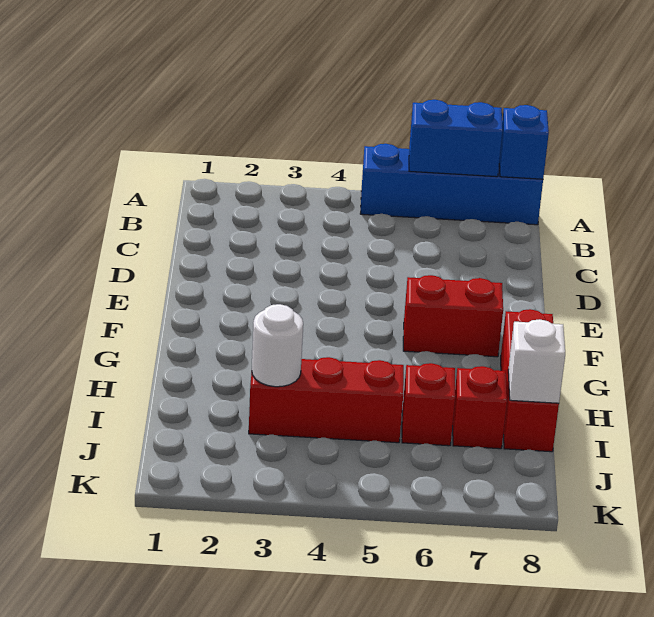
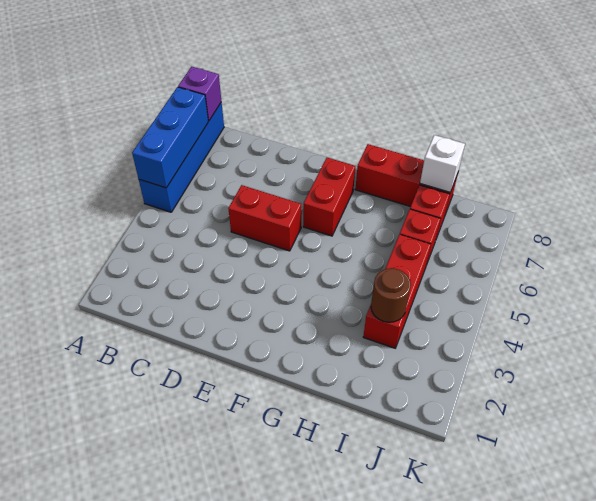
blue 1x2 brick [409,100,503,177] -> blue 1x3 brick [132,87,208,188]
blue 1x1 brick [499,105,549,179] -> purple 1x1 brick [178,67,221,121]
none -> red 1x2 brick [228,185,301,251]
white 1x1 round brick [252,304,303,387] -> brown 1x1 round brick [371,268,411,322]

